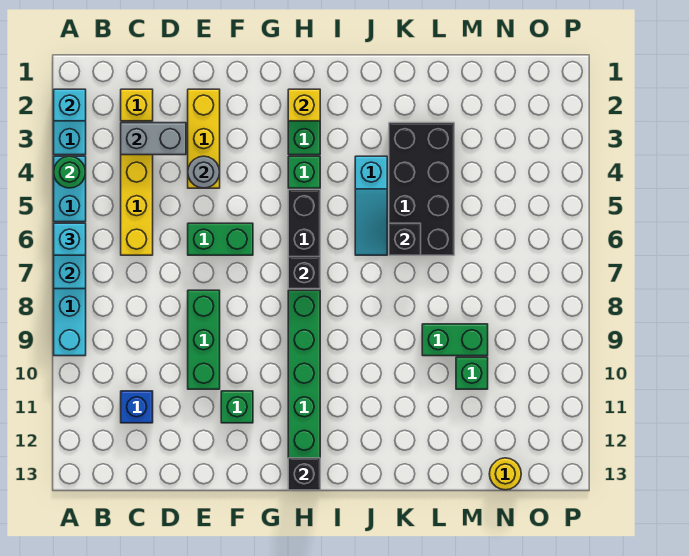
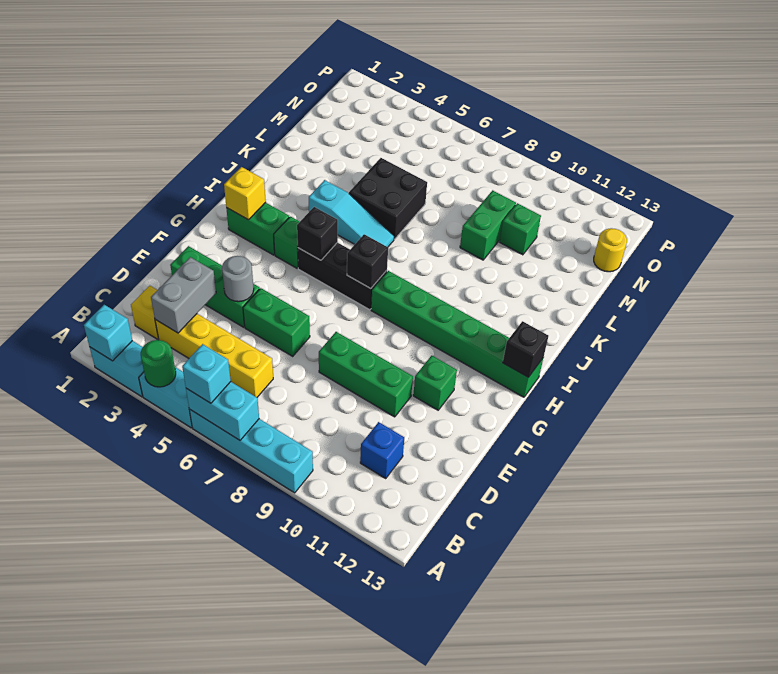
yellow 1x3 brick [188,89,220,188] -> green 1x3 brick [170,246,260,327]
green 1x2 brick [188,223,253,255] -> green 1x2 brick turned to [243,288,310,356]
black 2x4 brick [389,123,454,255] -> black 2x2 brick [349,158,427,239]
black 1x1 brick [389,223,421,255] -> black 1x1 brick moved to [297,207,338,260]

